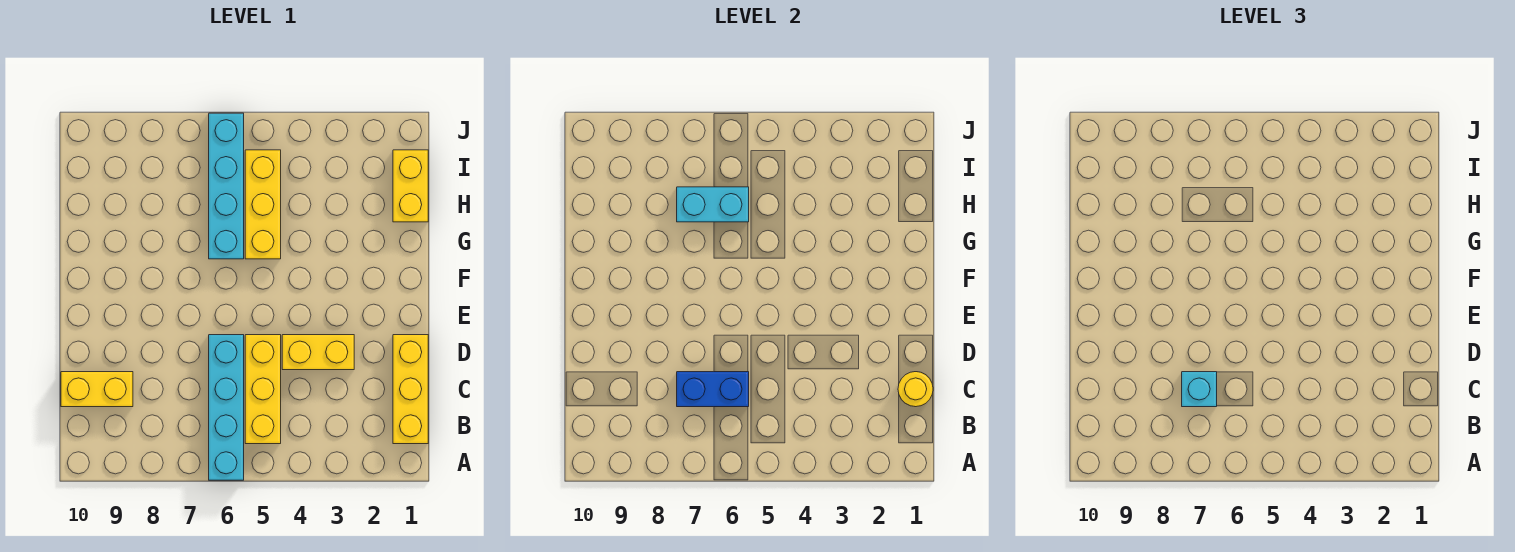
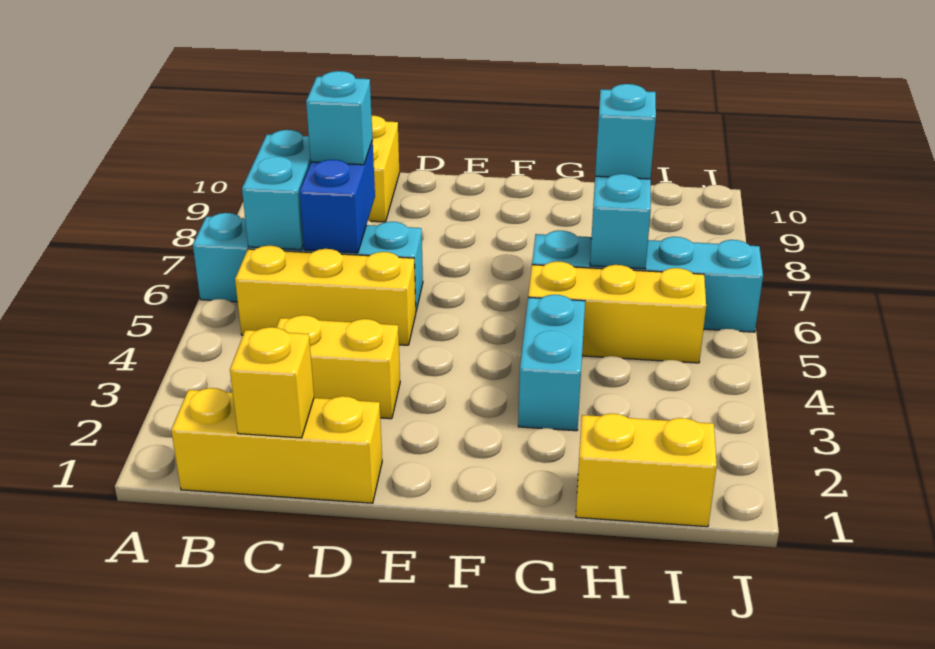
none -> cyan 1x2 brick [242,130,311,250]
yellow 1x1 round brick [898,372,933,407] -> yellow 1x1 brick [230,327,314,438]
yellow 1x2 brick [282,335,354,370] -> yellow 1x2 brick turned to [277,315,400,419]
none -> cyan 1x2 brick [518,295,585,431]
none -> cyan 1x1 brick [595,84,656,179]

